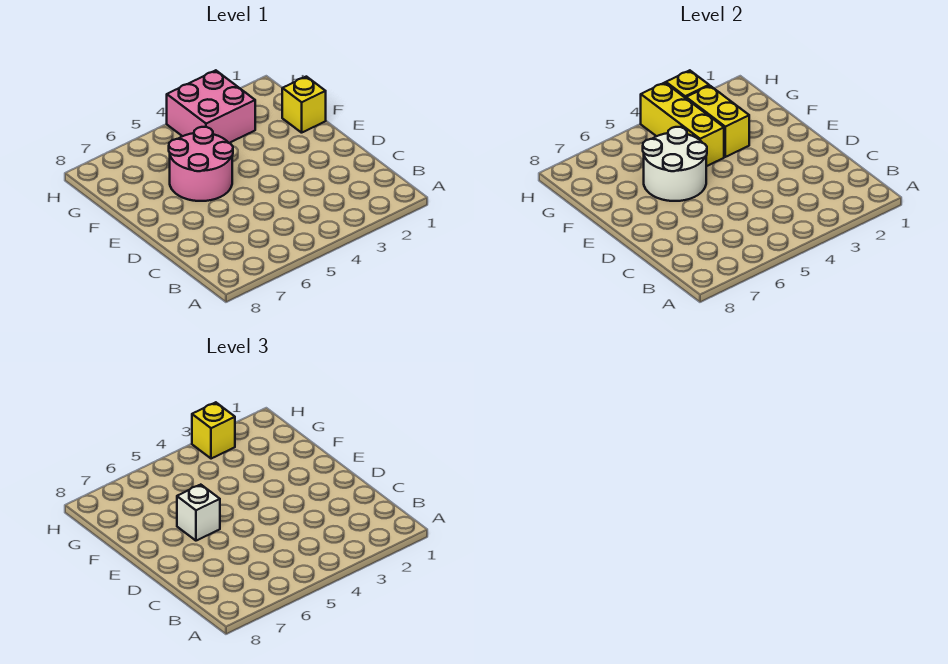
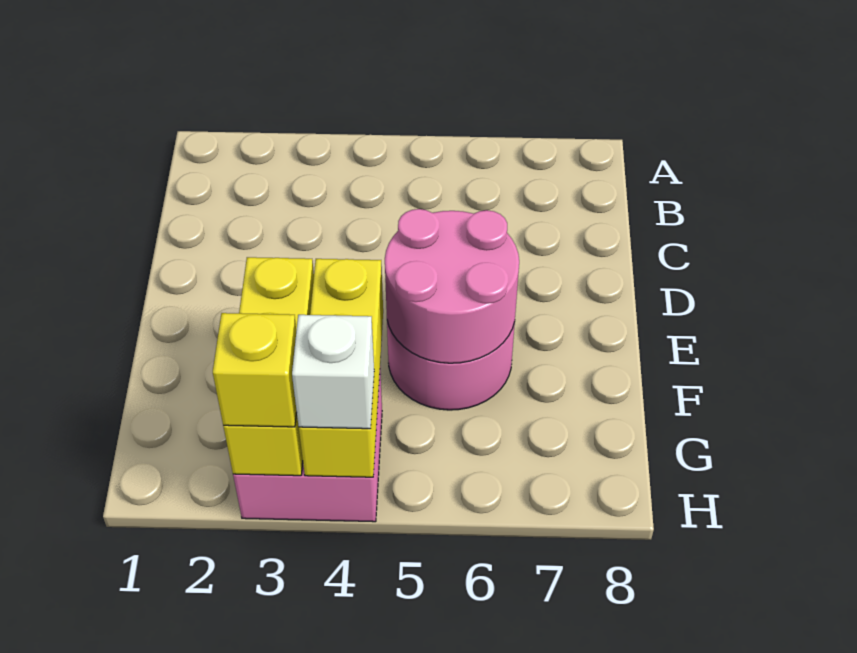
white 2x2 round brick [643,127,707,201] -> pink 2x2 round brick [385,209,519,363]
white 1x1 brick [177,485,220,541] -> white 1x1 brick moved to [292,315,374,429]
yellow 1x1 brick [282,77,326,133] -> none

